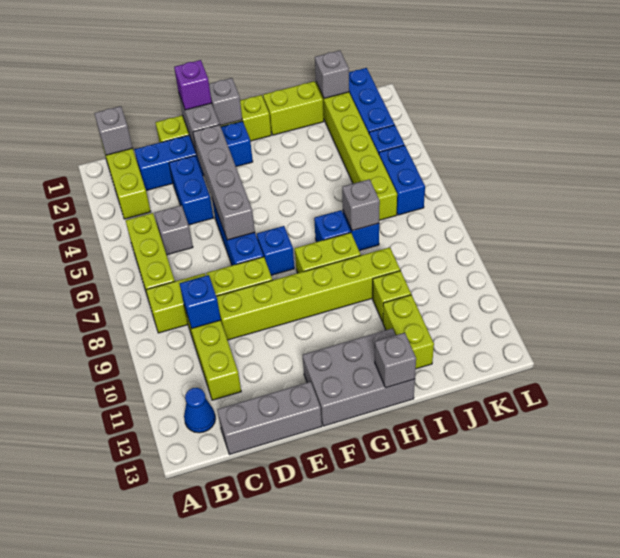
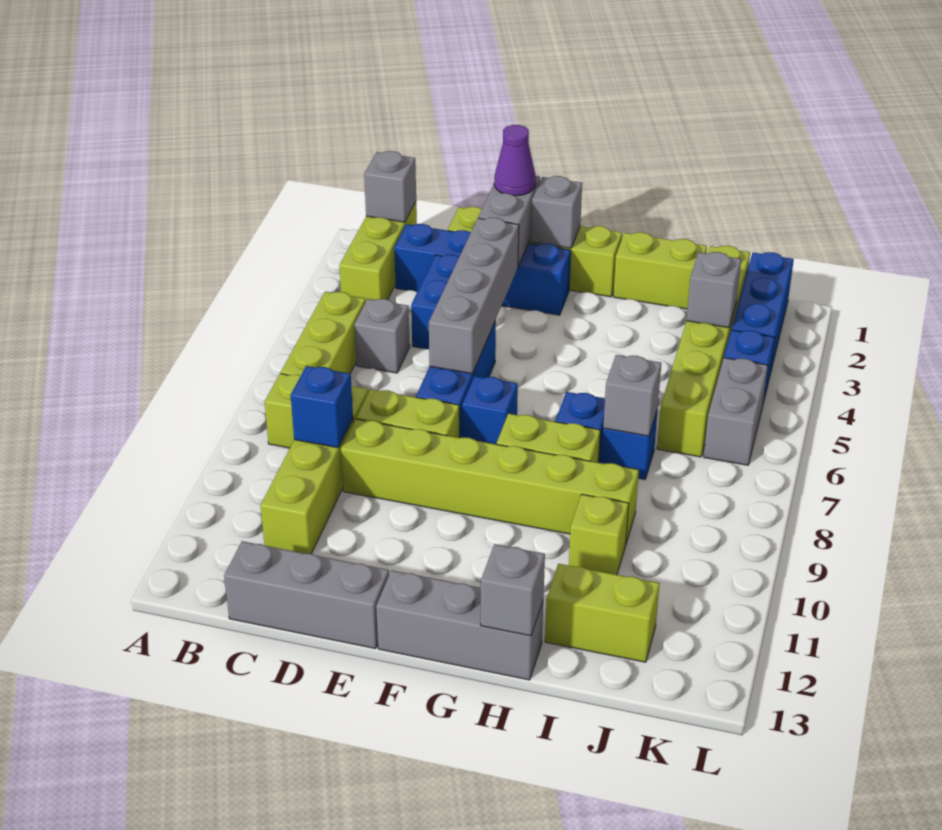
blue 1x1 cone [184,388,215,433] -> none
purple 1x1 brick [174,60,212,110] -> purple 1x1 cone [494,125,536,196]
grey 2x3 brick [303,328,415,426] -> grey 1x3 brick [376,570,543,680]
lime 1x2 brick [383,295,434,369] -> lime 1x2 brick turned to [545,564,660,662]
grey 1x1 brick [315,50,349,98] -> grey 1x1 brick moved to [686,252,741,328]
blue 1x2 brick [379,145,425,215] -> grey 1x2 brick [704,358,768,465]

